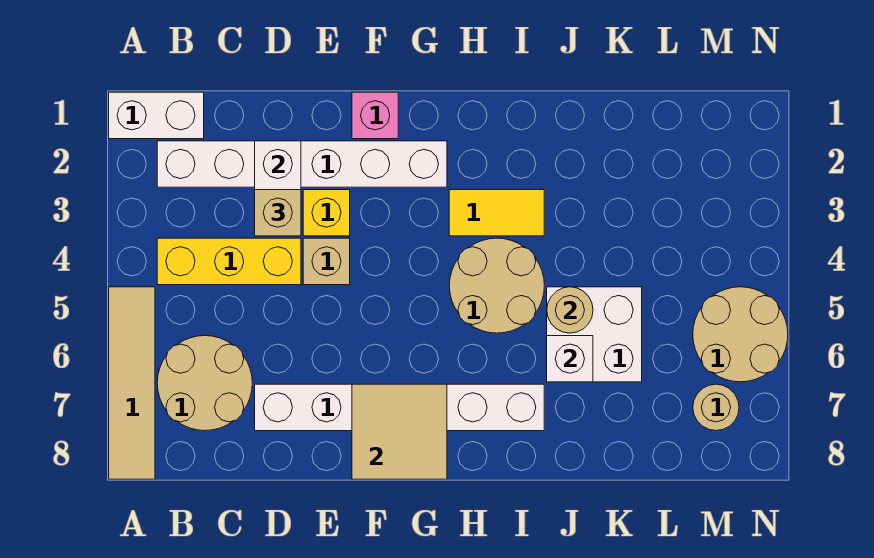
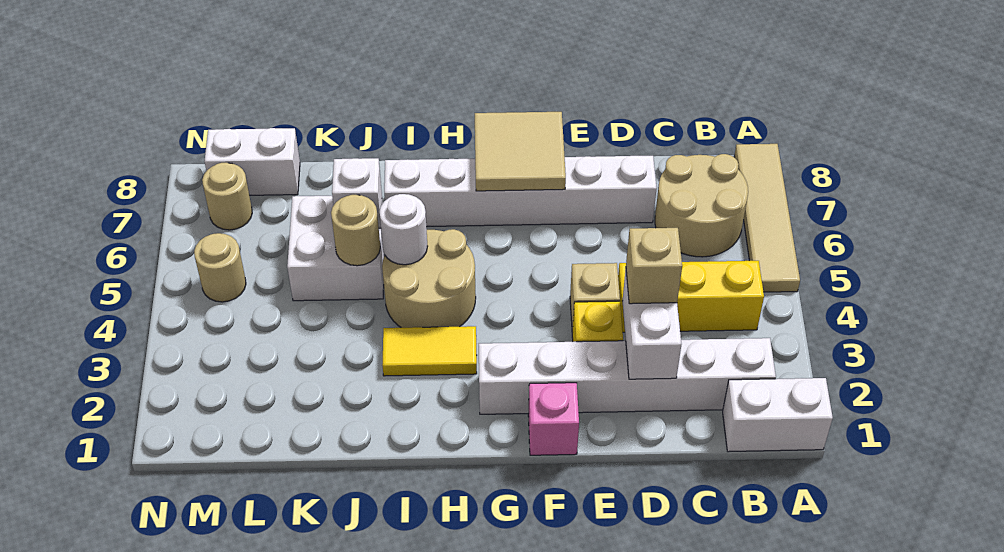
none -> white 1x1 round brick [379,194,428,265]
none -> white 1x2 brick [204,128,300,195]
tan 2x2 round brick [693,287,788,382] -> tan 1x1 round brick [194,233,246,302]

